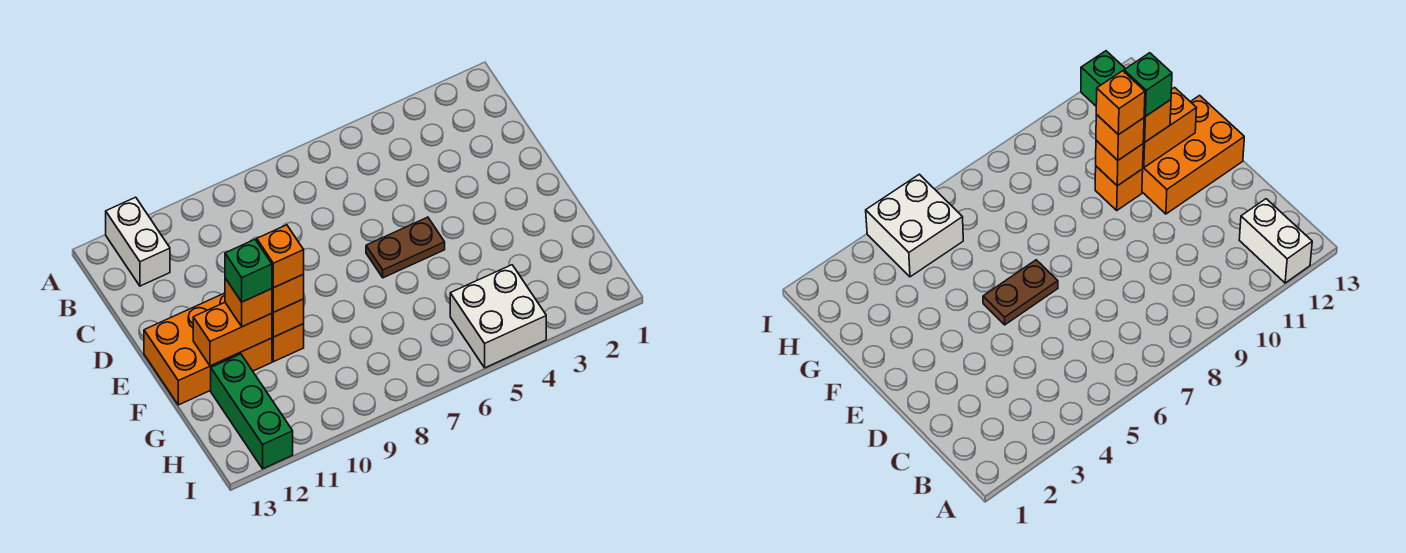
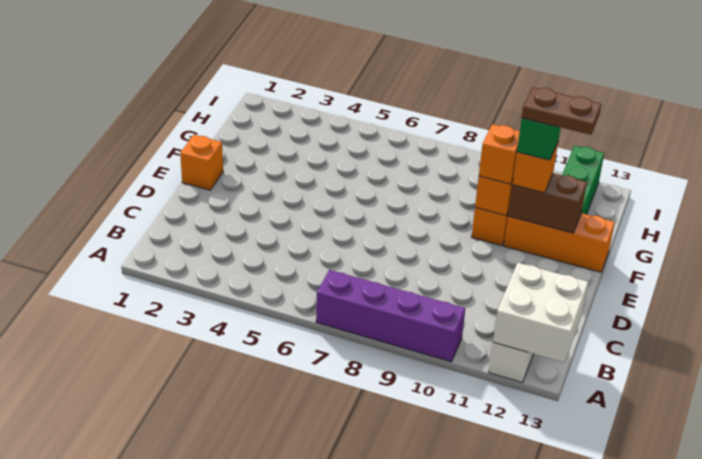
none -> purple 1x4 brick [316,270,465,362]
brown 1x2 plate [366,217,445,278] -> brown 1x2 plate moved to [522,87,601,135]
orange 2x3 brick [144,293,272,405] -> orange 1x3 brick [504,213,615,272]
orange 1x1 brick [257,225,304,288] -> orange 1x1 brick moved to [180,135,223,190]
orange 1x2 brick [193,303,272,366] -> brown 1x2 brick [508,173,587,233]
white 2x2 brick [450,265,546,368] -> white 2x2 brick moved to [493,263,588,363]

